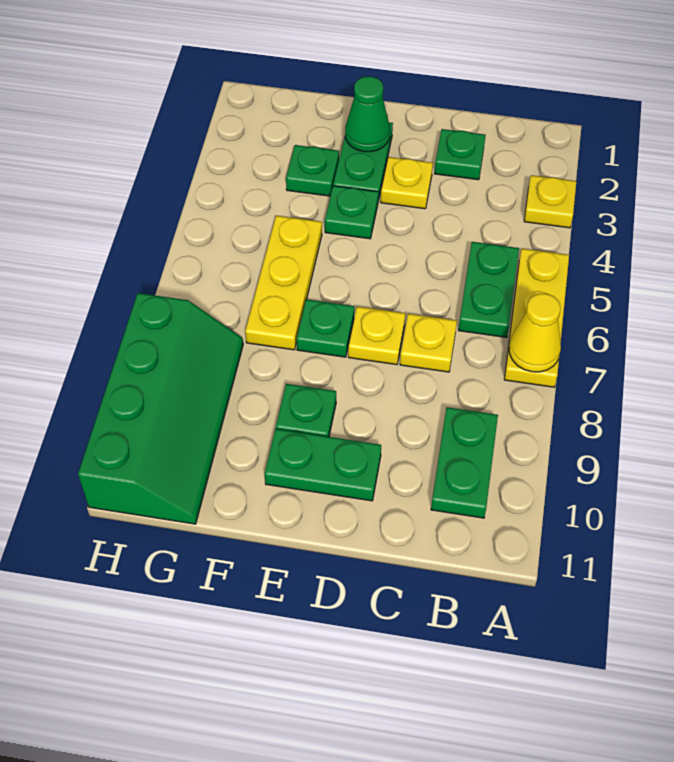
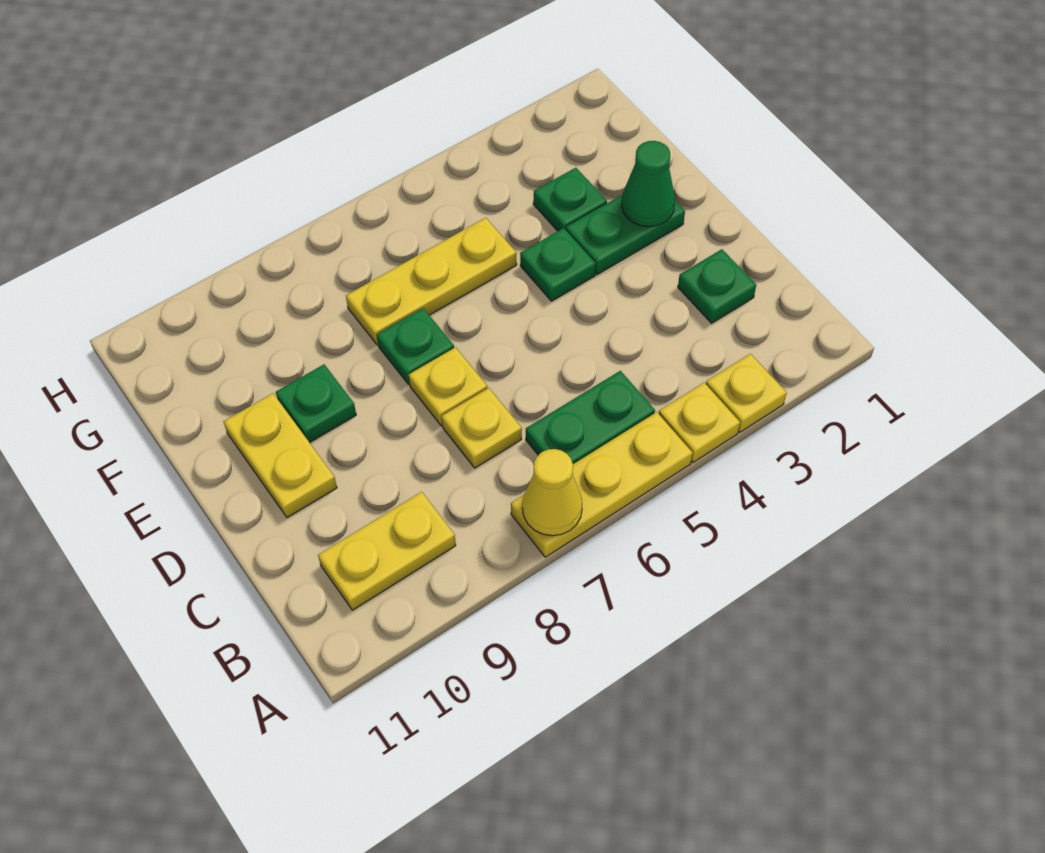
green 1x2 plate [431,407,498,518] -> yellow 1x2 plate [318,492,456,610]
yellow 1x1 plate [381,157,433,209] -> yellow 1x1 plate moved to [659,383,740,462]
green 1x2 plate [265,429,381,501] -> yellow 1x2 plate [223,393,337,518]
green 2x4 slope [78,293,243,524] -> none

